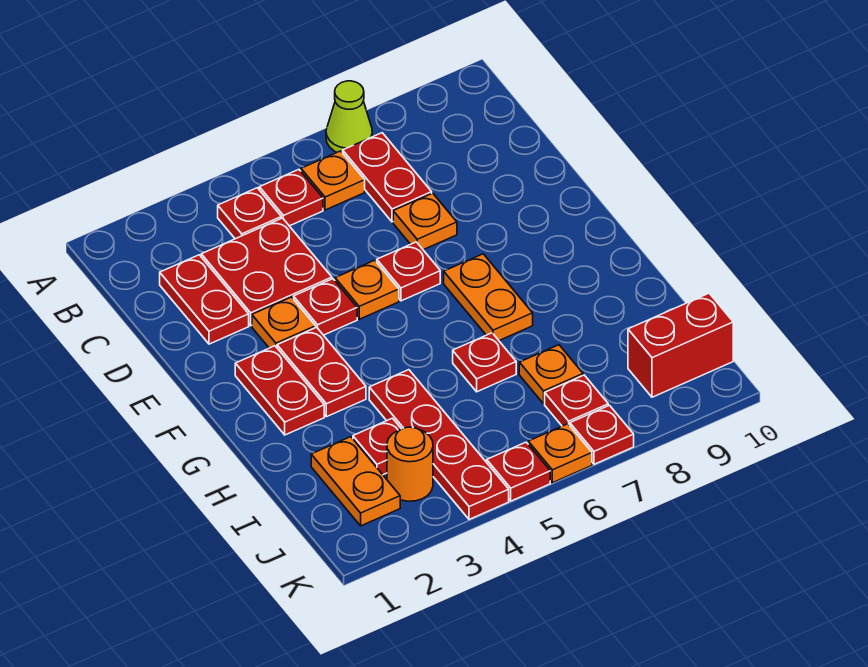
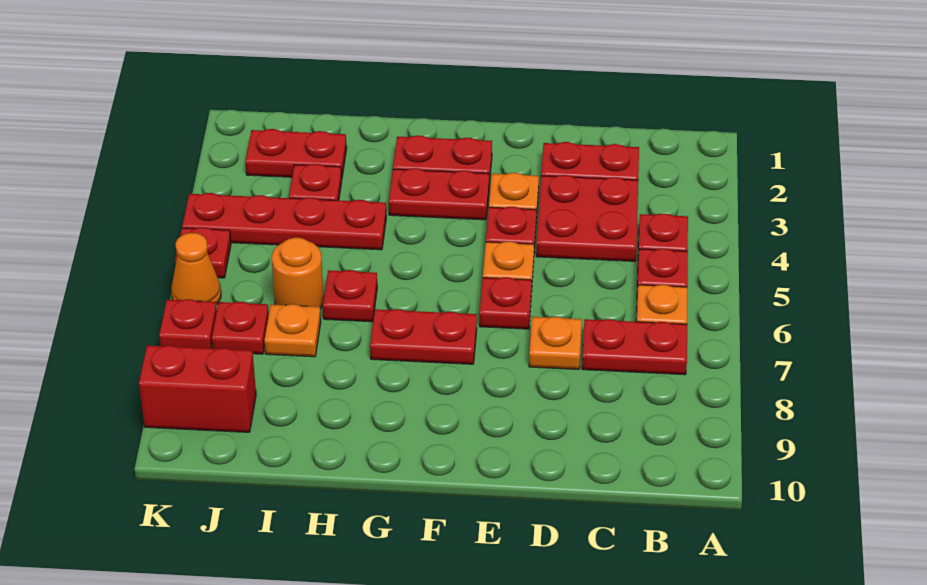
lime 1x1 cone [326,81,372,153] -> none
orange 1x2 plate [444,254,533,340] -> red 1x2 plate [370,309,477,364]
orange 1x2 plate [311,437,400,526] -> red 1x2 plate [245,129,347,177]
orange 1x1 round brick [387,427,433,501] -> orange 1x1 round brick moved to [272,238,324,308]
red 1x2 brick [628,293,733,397] -> red 1x2 brick turned to [139,345,256,432]
orange 1x1 plate [528,424,592,483] -> orange 1x1 cone [171,233,221,305]

